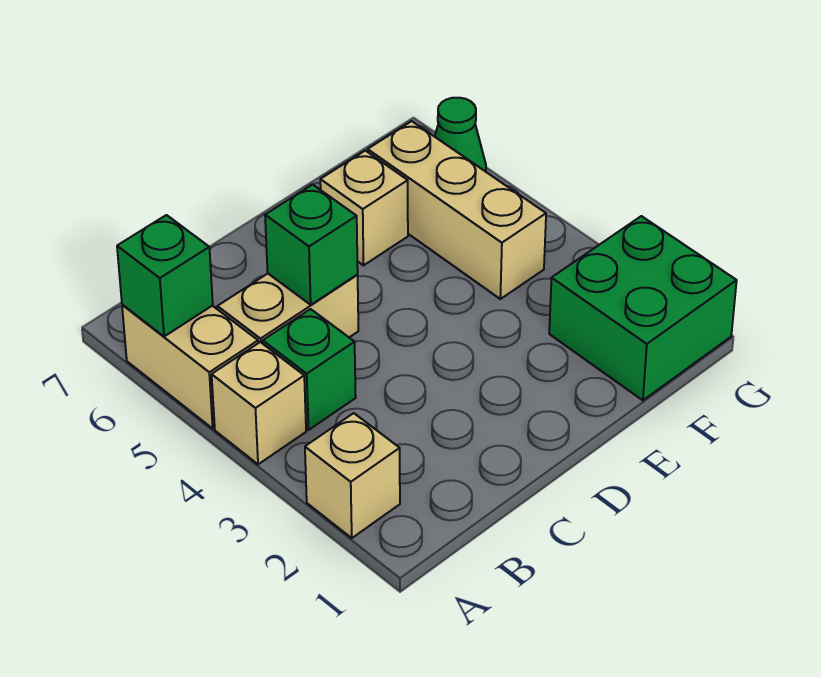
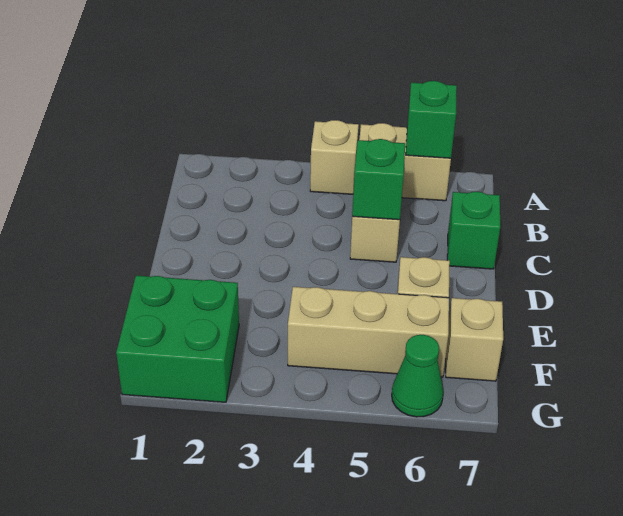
tan 1x1 brick [305,413,400,538] -> tan 1x1 brick moved to [446,298,503,381]
green 1x1 brick [263,309,356,430] -> green 1x1 brick moved to [447,192,500,269]

